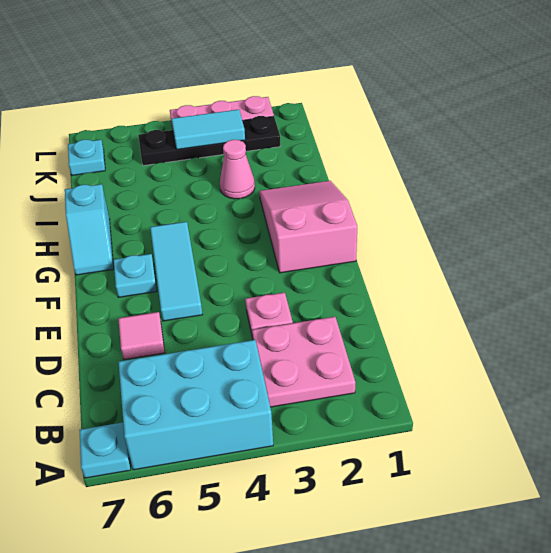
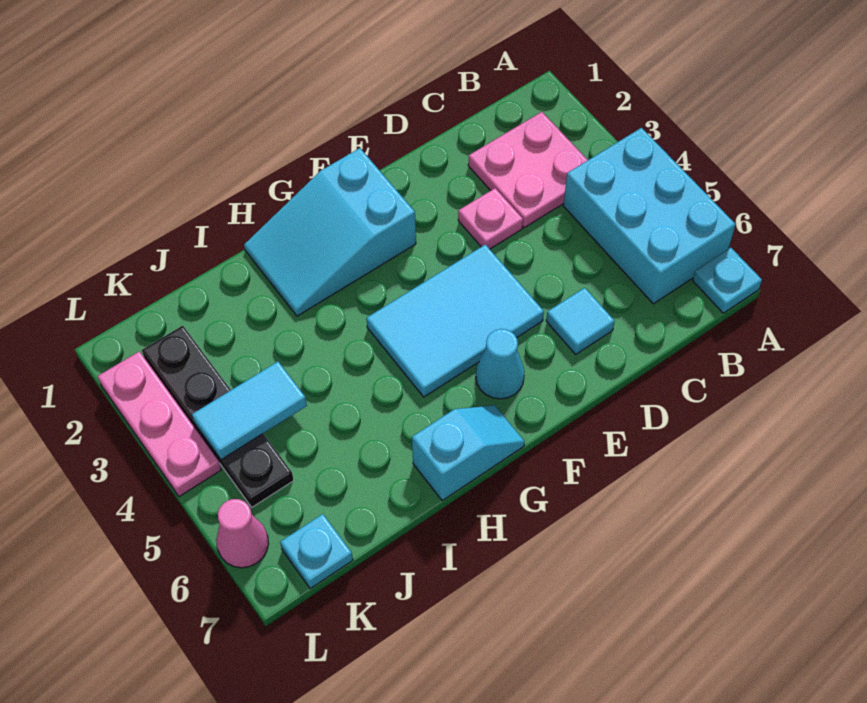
pink 1x1 tile [118,312,165,360] -> cyan 1x1 tile [546,288,615,354]
cyan 1x3 tile [150,222,203,321] -> cyan 2x3 tile [366,244,544,397]
pink 2x3 slope [259,181,357,273] -> cyan 2x3 slope [244,148,416,316]
cyan 1x1 plate [113,254,157,297] -> cyan 1x1 cone [476,329,524,399]
pink 1x1 cone [220,140,255,199] -> pink 1x1 cone moved to [216,499,269,568]
cyan 1x2 tile [172,109,245,149] -> cyan 1x2 tile turned to [192,362,307,460]

